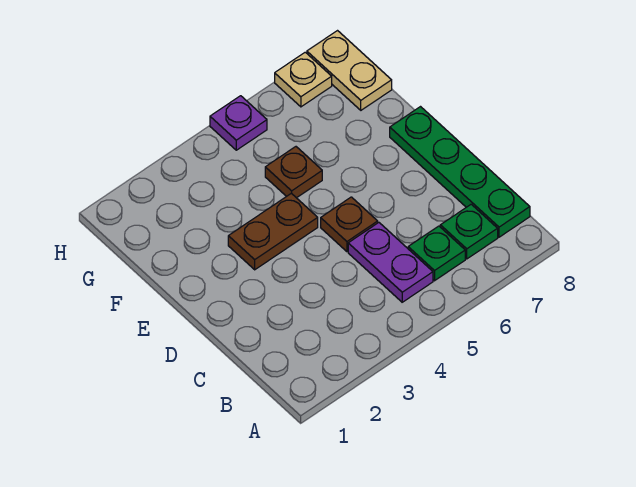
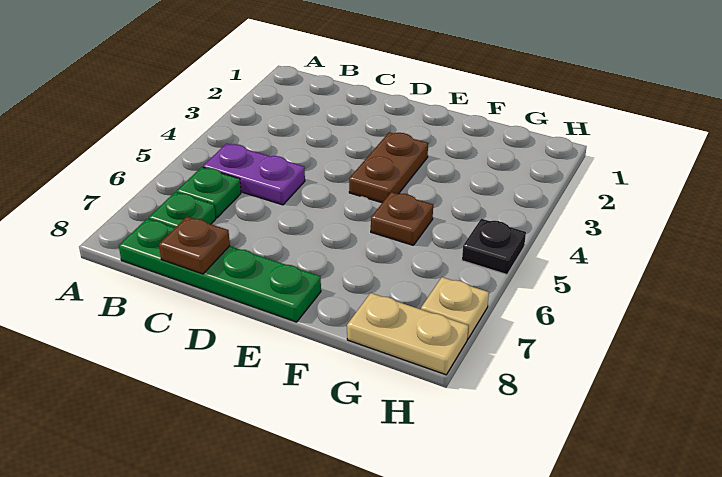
brown 1x1 plate [321,197,378,252] -> brown 1x1 plate moved to [159,217,230,274]
purple 1x1 plate [210,96,267,150] -> black 1x1 plate [462,219,526,275]

